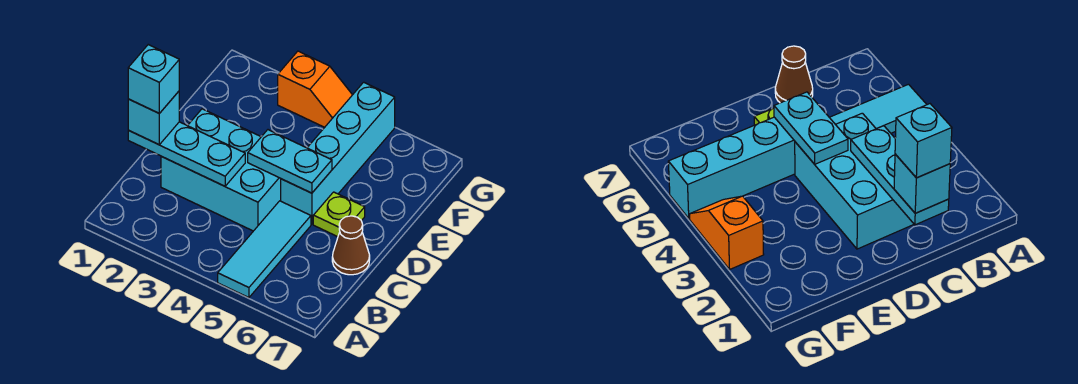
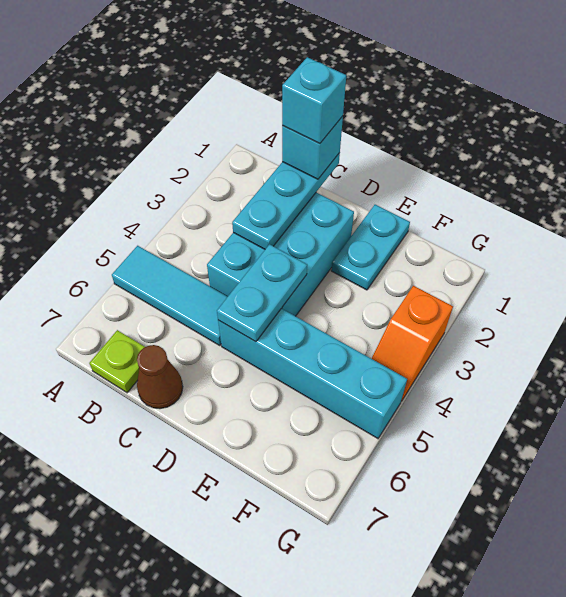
lime 1x1 plate [313,192,365,237] -> lime 1x1 plate moved to [89,330,144,393]
none -> cyan 1x2 plate [331,205,410,290]

